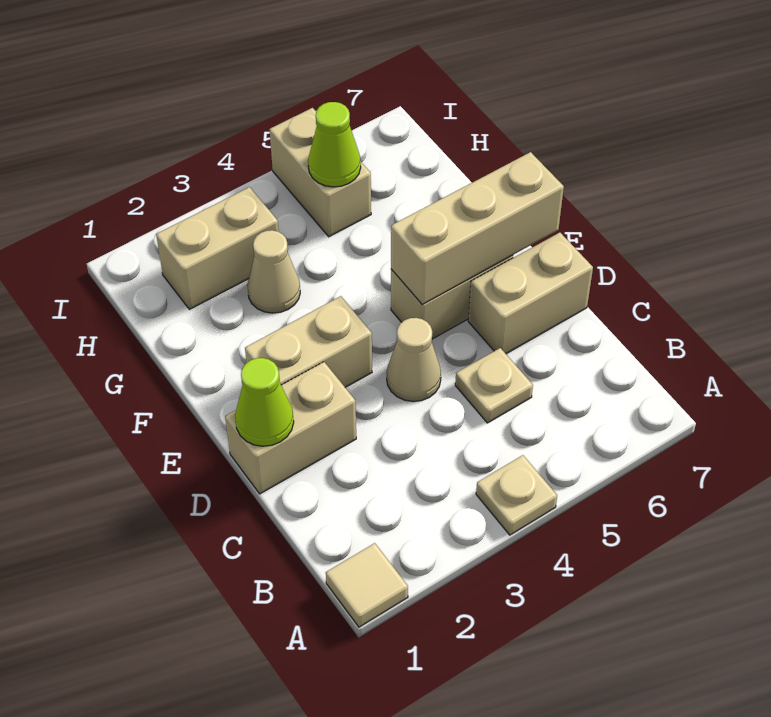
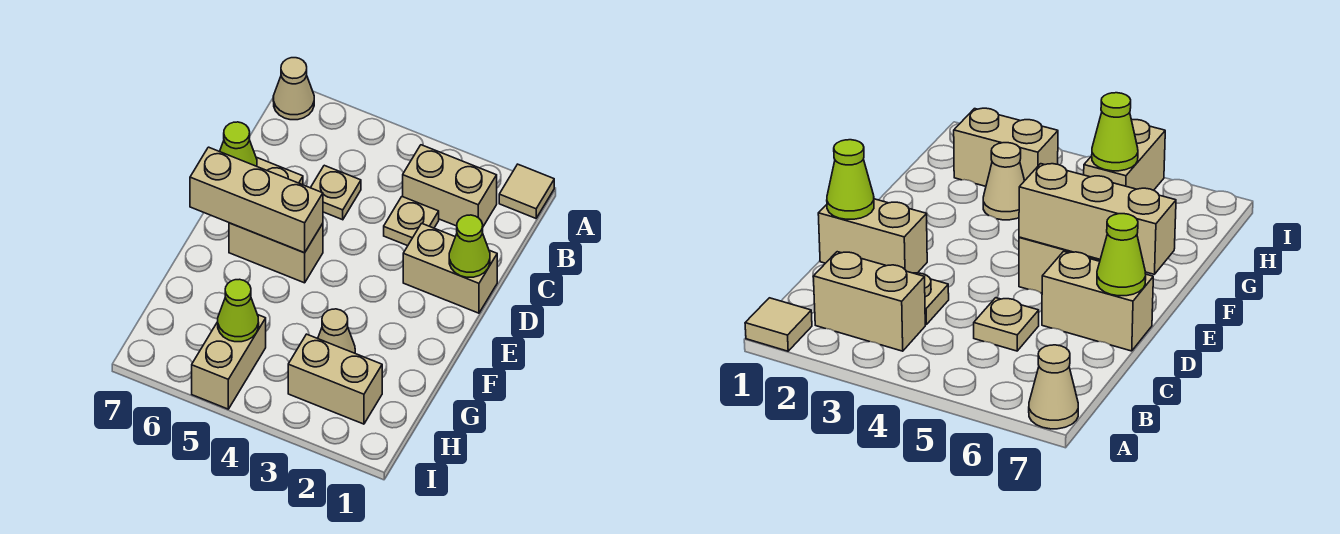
tan 1x1 plate [476,455,557,535] -> tan 1x1 plate moved to [384,196,439,246]
tan 1x1 cone [387,318,441,402] -> tan 1x1 cone moved to [273,58,314,120]
none -> lime 1x1 cone [220,122,257,166]
tan 1x2 brick [245,296,372,387] -> tan 1x2 brick moved to [403,145,497,226]

